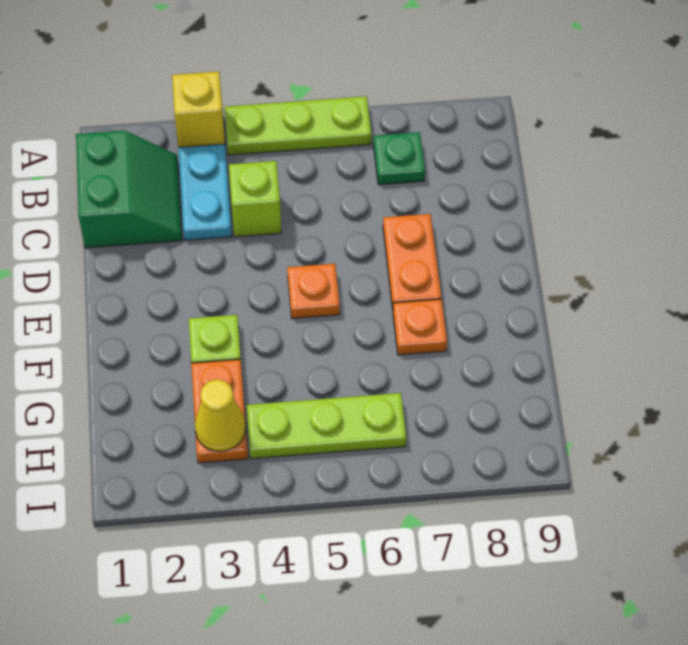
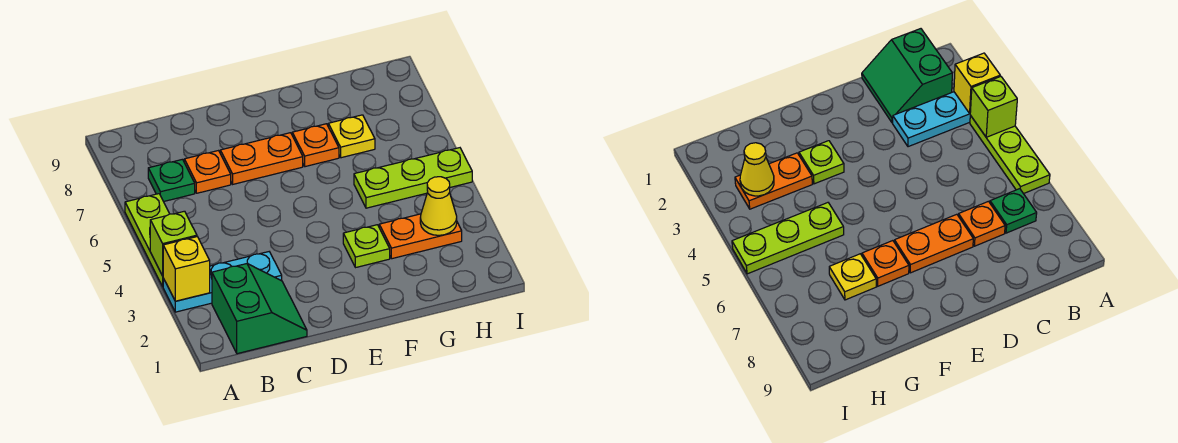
green 2x2 slope [76,131,182,248] -> green 2x2 slope turned to [212,263,307,354]
lime 1x1 brick [229,161,281,237] -> lime 1x1 brick moved to [150,211,197,276]
orange 1x1 plate [287,264,340,319] -> orange 1x1 plate moved to [184,151,231,193]
none -> yellow 1x1 plate [328,115,375,158]
lime 1x3 plate [247,393,406,459] -> lime 1x3 plate turned to [354,148,472,208]

